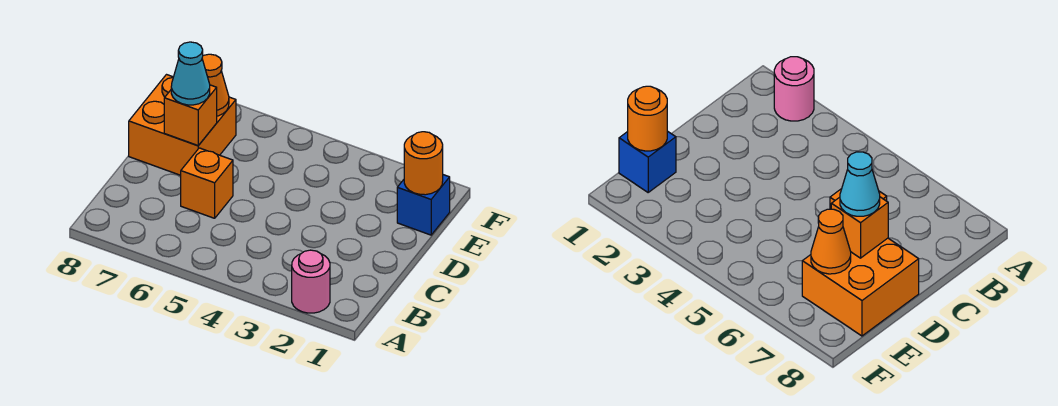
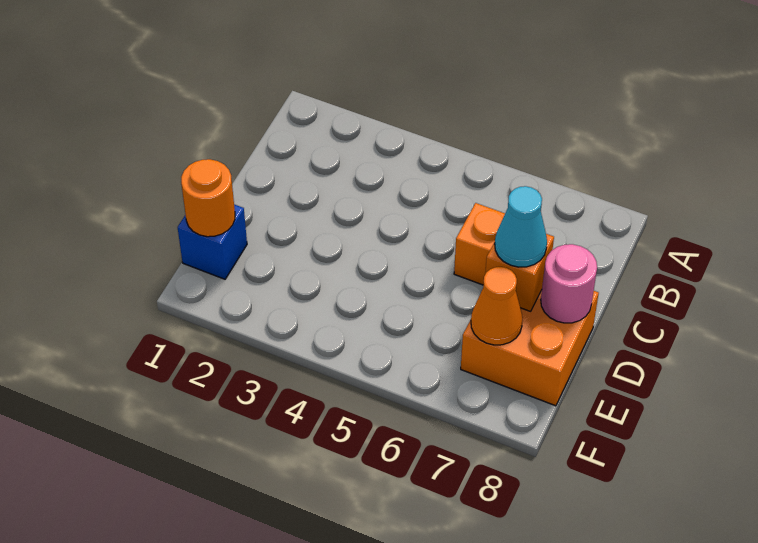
pink 1x1 round brick [292,250,330,313] -> pink 1x1 round brick moved to [541,244,597,323]

